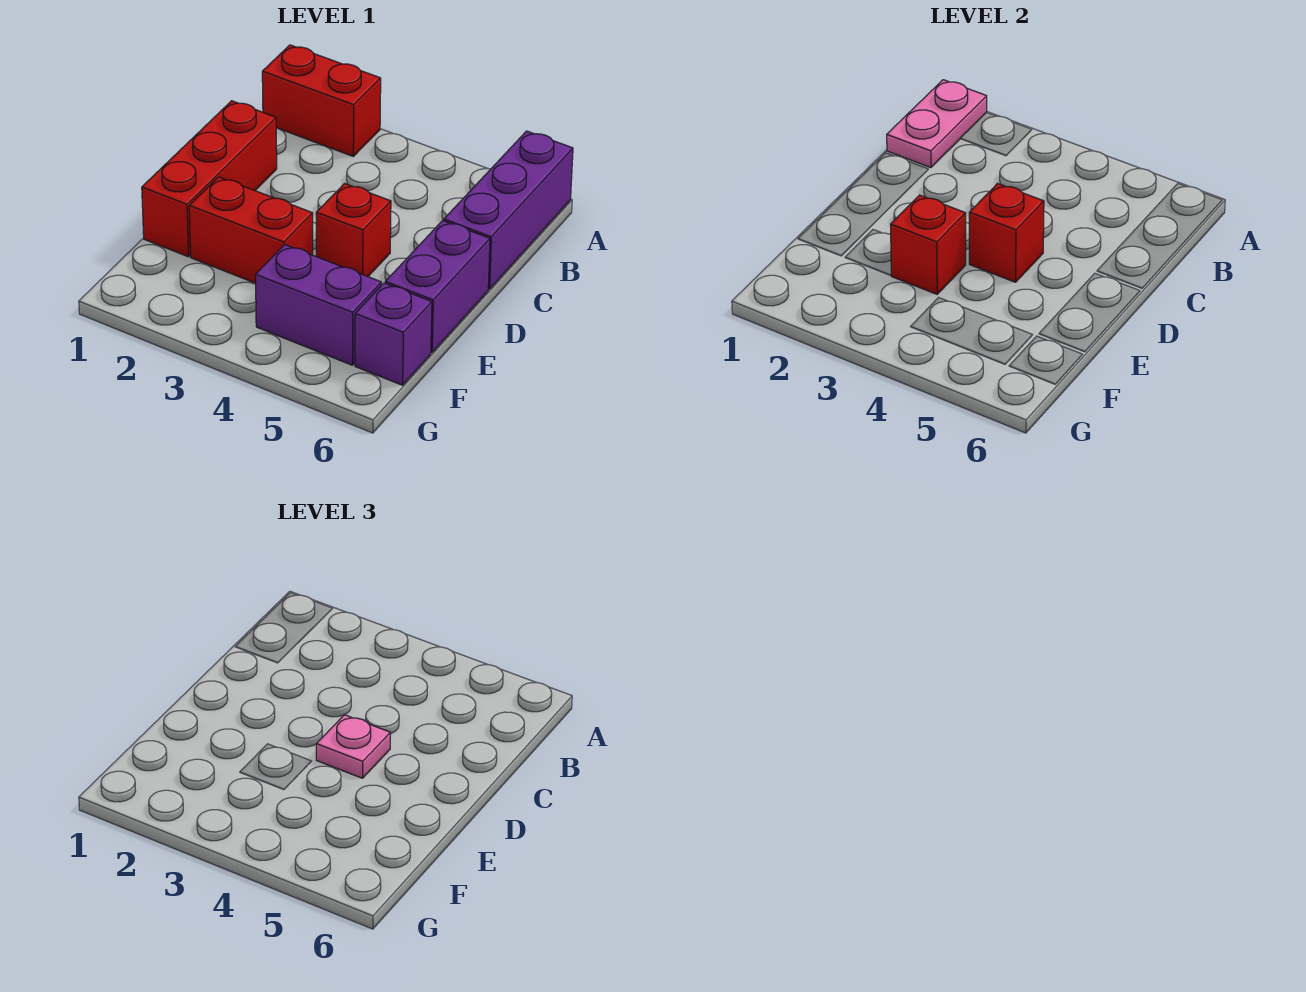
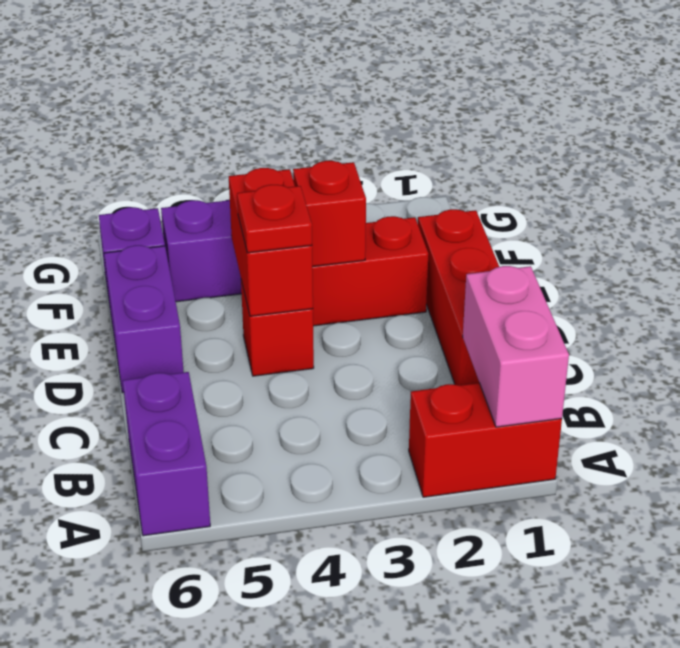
pink 1x2 plate [887,80,987,168] -> pink 1x2 brick [463,266,569,427]
purple 1x3 brick [444,131,573,289] -> purple 1x2 brick [123,372,210,536]
red 1x1 brick [969,183,1044,282] -> red 1x2 brick [229,168,313,316]
pink 1x1 plate [316,715,390,778] -> red 1x1 plate [237,185,312,253]

